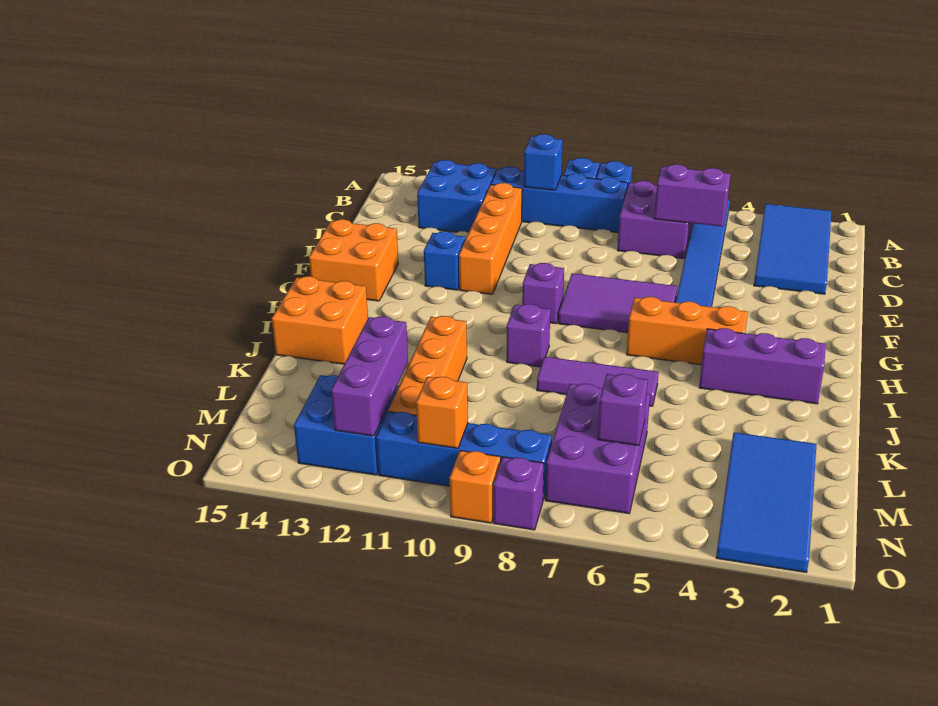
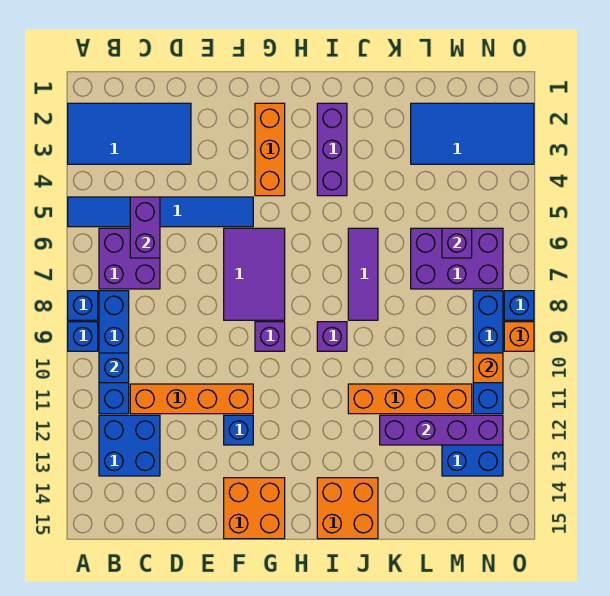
orange 1x3 brick [627,297,748,365] -> orange 1x3 brick moved to [255,103,285,196]
purple 1x3 brick [331,316,408,436] -> purple 1x4 brick [380,415,503,445]
purple 1x1 brick [493,457,544,530] -> blue 1x1 brick [504,291,534,320]

